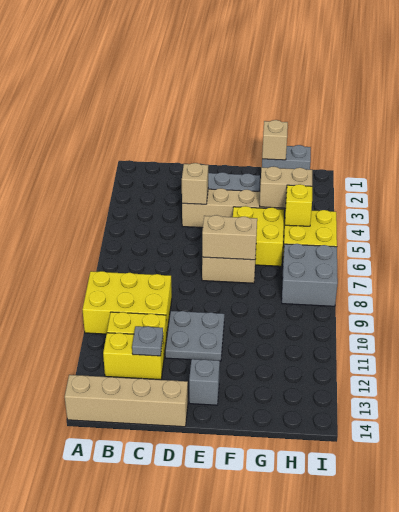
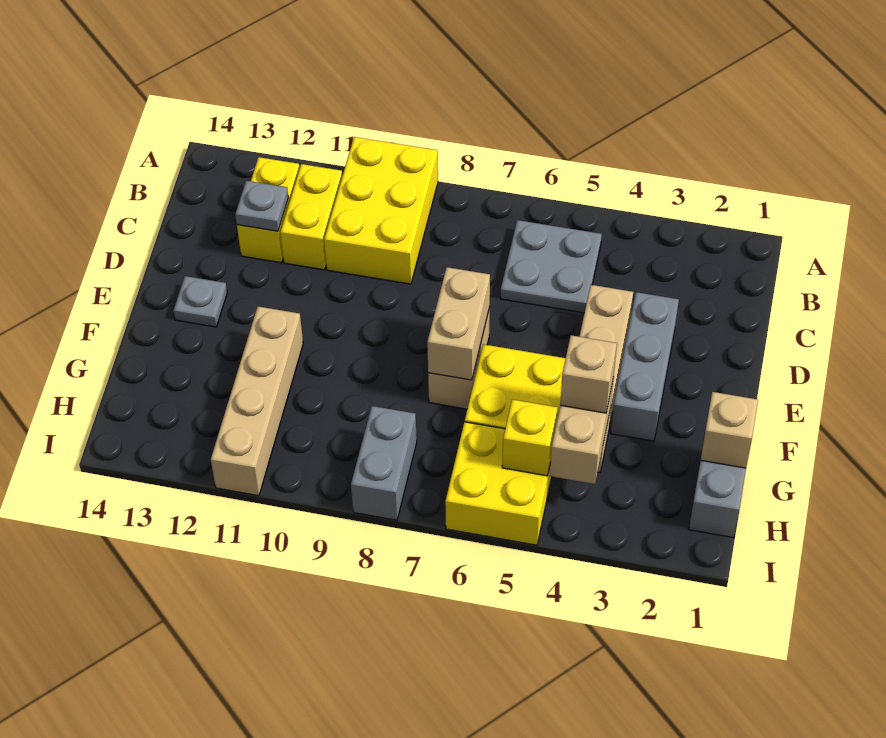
tan 1x4 brick [65,375,188,427] -> tan 1x4 brick moved to [211,307,303,496]
tan 1x1 brick [182,163,208,204] -> tan 1x1 brick moved to [560,335,617,413]
grey 2x2 plate [165,311,224,361] -> grey 2x2 plate moved to [500,220,602,313]
grey 1x1 brick [189,359,220,405] -> grey 1x1 plate [173,276,227,327]
grey 2x2 brick [282,244,338,306] -> grey 1x2 brick [351,406,417,520]

